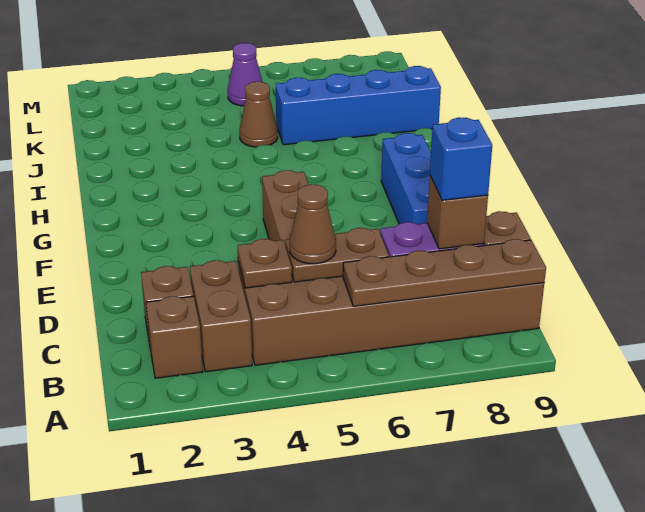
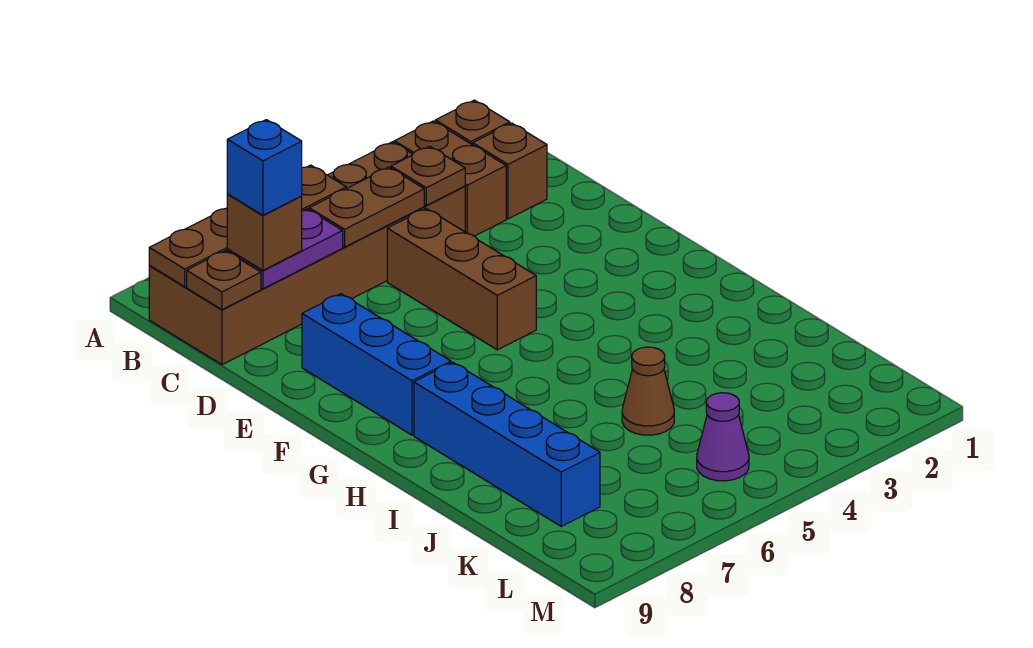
brown 1x1 cone [290,184,336,264] -> none
blue 1x4 brick [276,66,441,145] -> blue 1x4 brick turned to [414,362,600,526]

